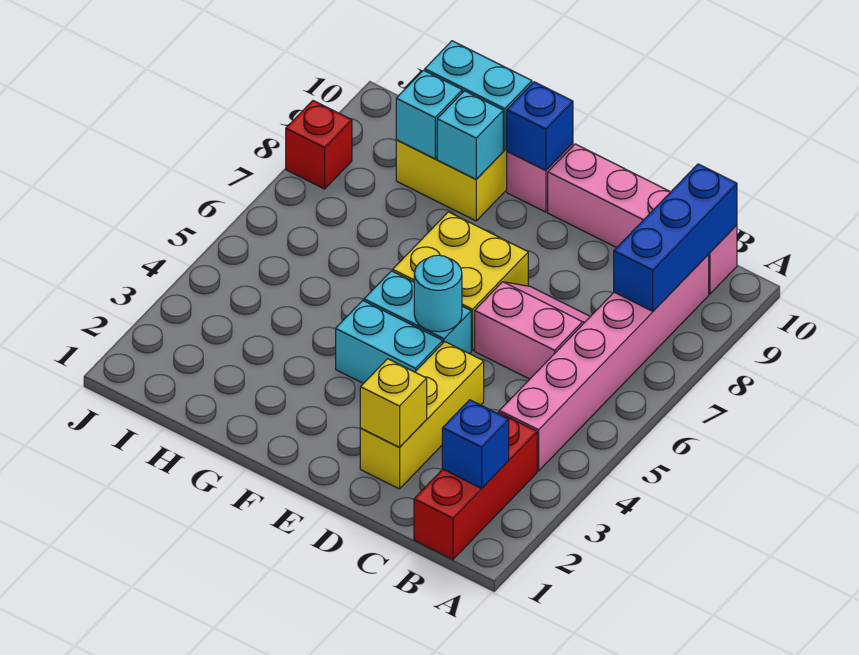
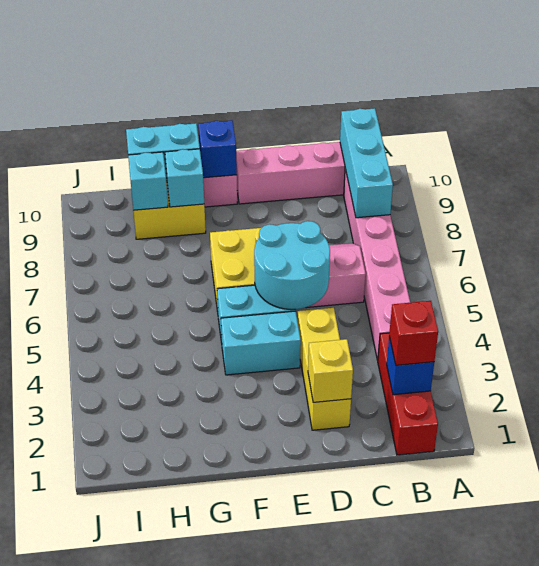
blue 1x3 brick [614,164,737,311] -> cyan 1x3 brick [340,108,393,218]
cyan 1x1 round brick [414,255,462,332] -> cyan 2x2 round brick [254,221,330,310]
red 1x1 brick [286,101,352,189] -> red 1x1 brick moved to [389,301,438,365]

